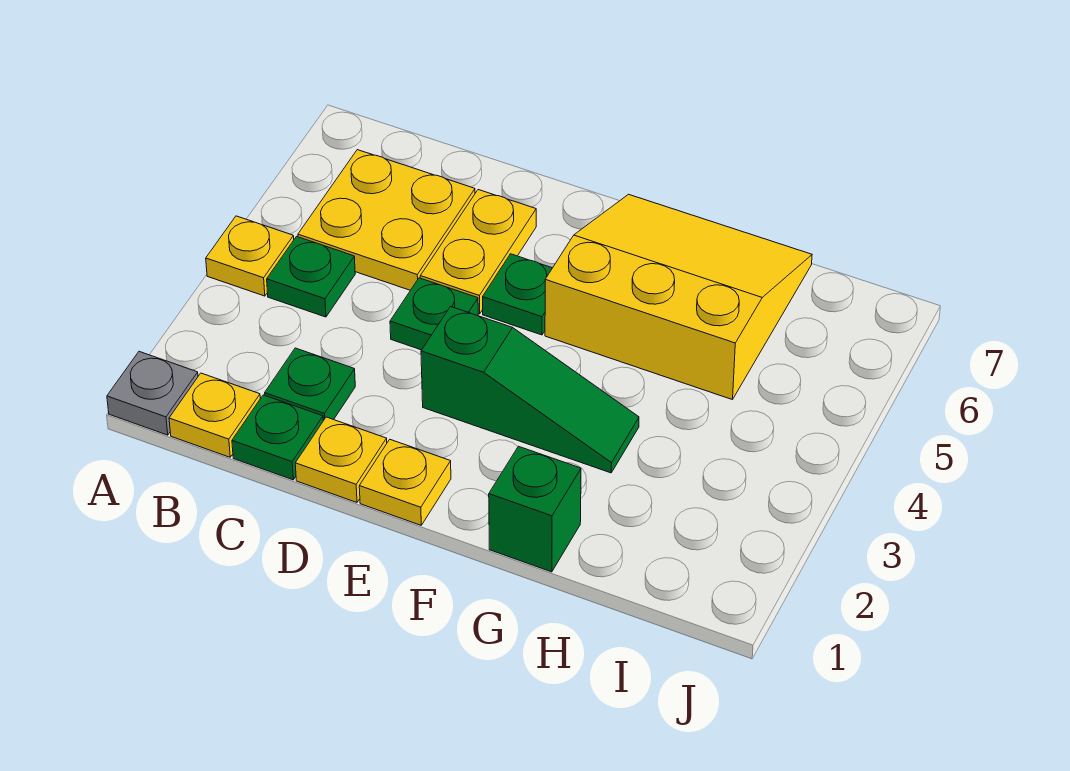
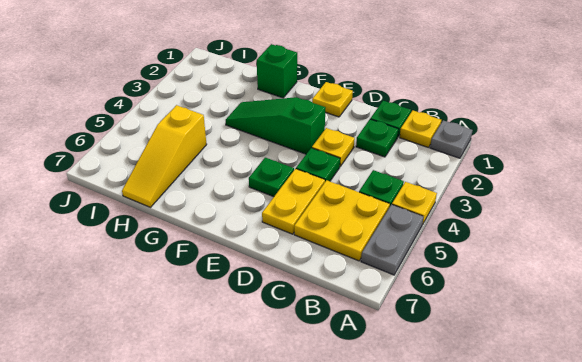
none -> grey 1x2 plate [361,205,423,275]
yellow 1x1 plate [295,417,387,502] -> yellow 1x1 plate moved to [312,128,355,166]
yellow 3x3 slope [545,194,812,400] -> yellow 1x3 slope [122,105,207,207]

